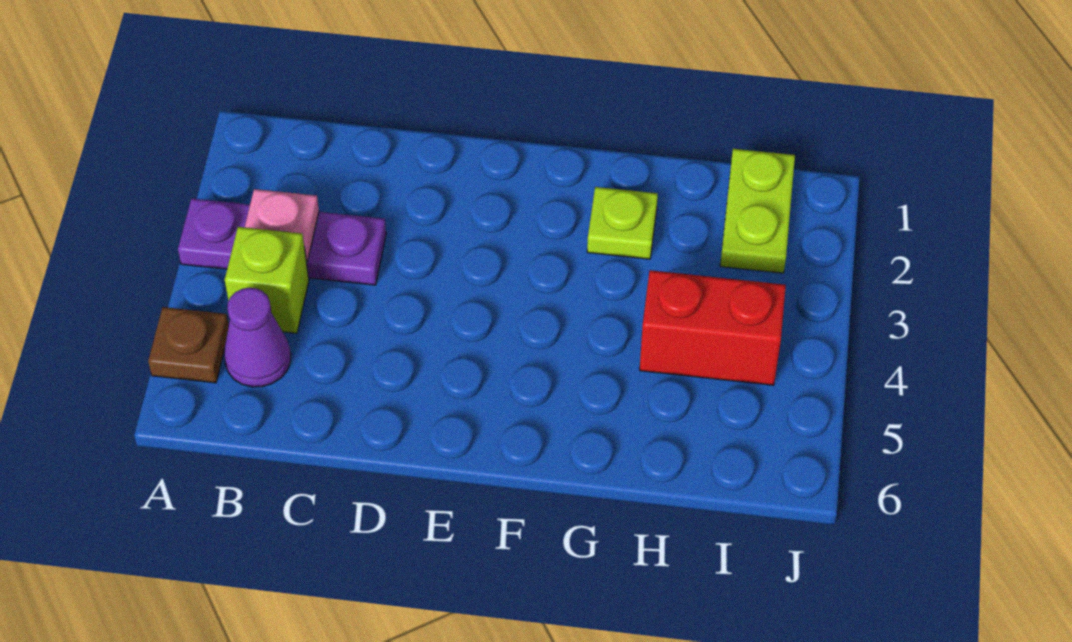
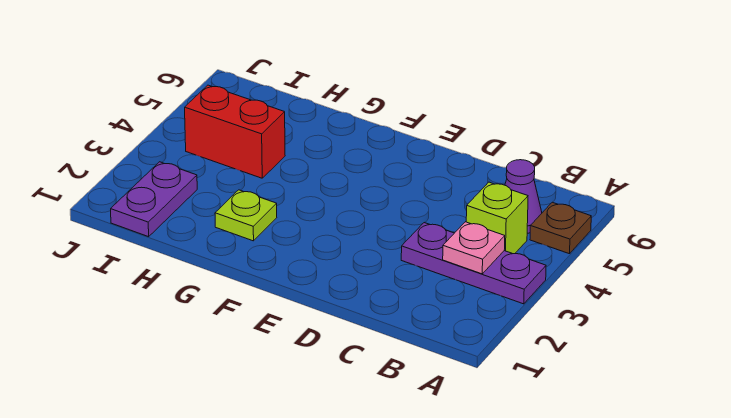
lime 1x2 plate [720,149,795,273] -> purple 1x2 plate [111,162,197,237]

